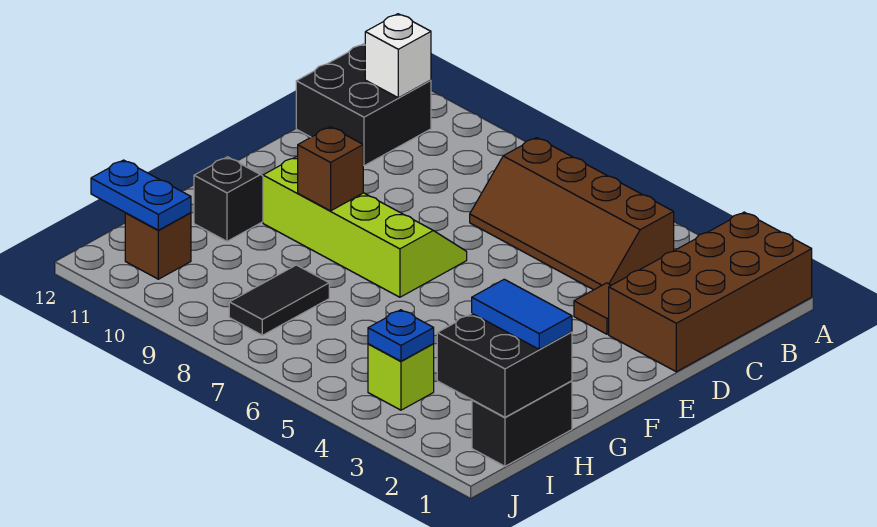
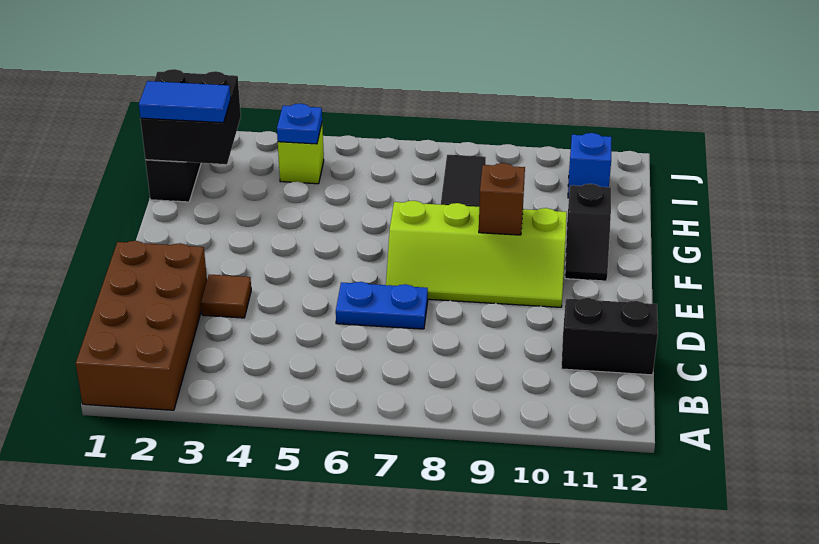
brown 2x4 slope [470,138,674,290] -> none
black 2x2 brick [296,44,431,166] -> black 1x2 brick [561,298,658,375]
white 1x1 brick [365,14,431,98] -> none
brown 1x1 brick [125,213,191,279] -> blue 1x1 brick [568,133,612,198]
blue 1x2 plate [91,160,191,230] -> blue 1x2 plate moved to [336,282,428,329]

